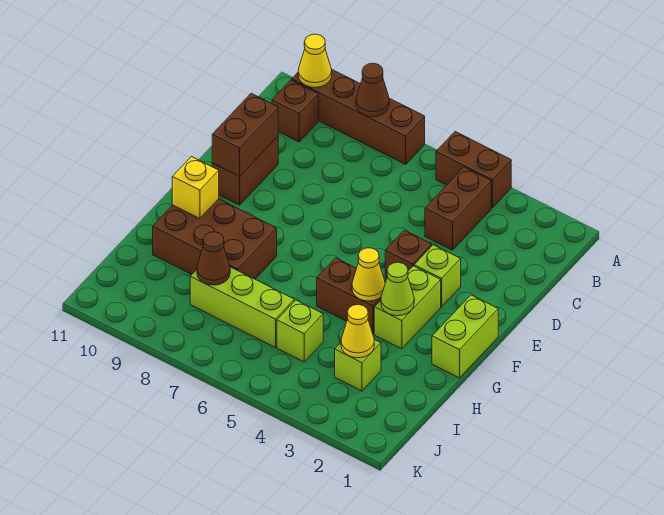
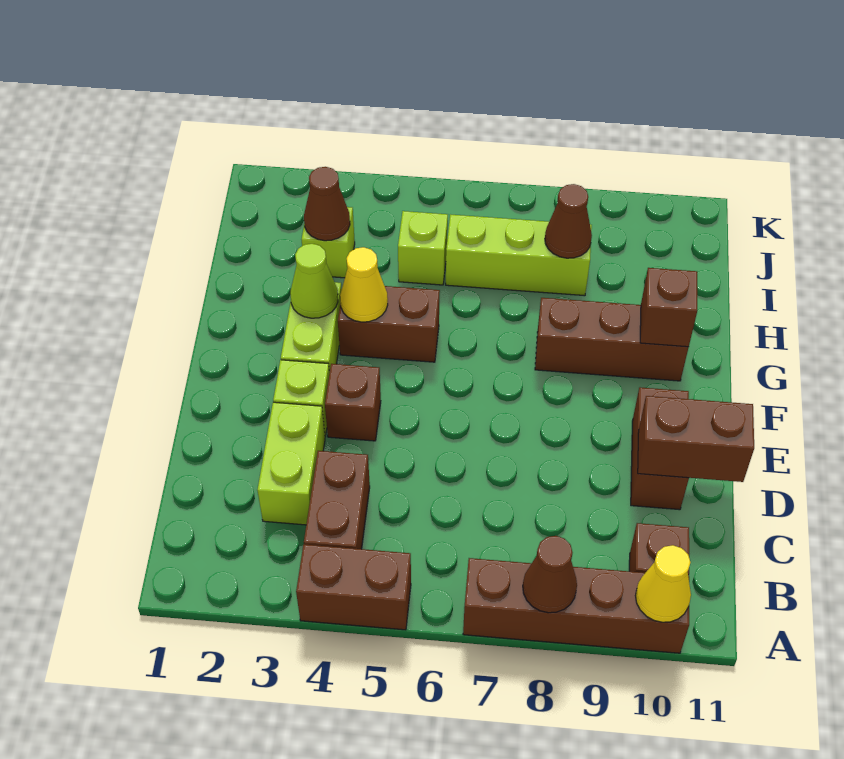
brown 1x2 brick [212,93,278,177] -> brown 1x2 brick turned to [638,396,754,482]
lime 1x2 brick [432,295,498,378] -> lime 1x2 brick moved to [257,402,325,525]
brown 2x3 brick [153,199,277,279] -> brown 1x3 brick [535,298,689,381]
yellow 1x1 brick [172,157,219,219] -> brown 1x1 brick [640,268,697,347]
yellow 1x1 cone [341,304,374,358] -> brown 1x1 cone [304,167,350,241]

